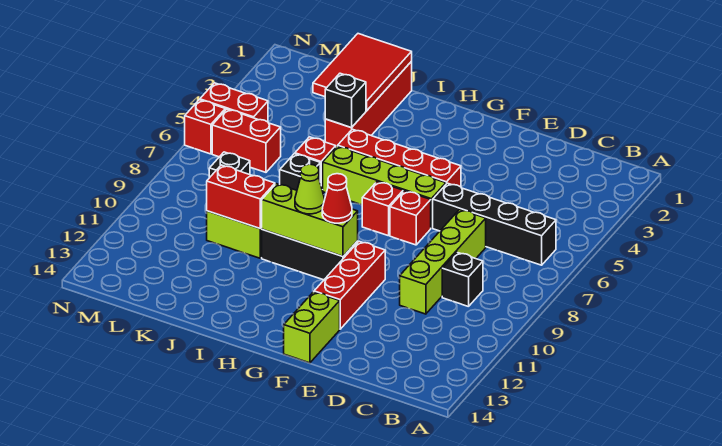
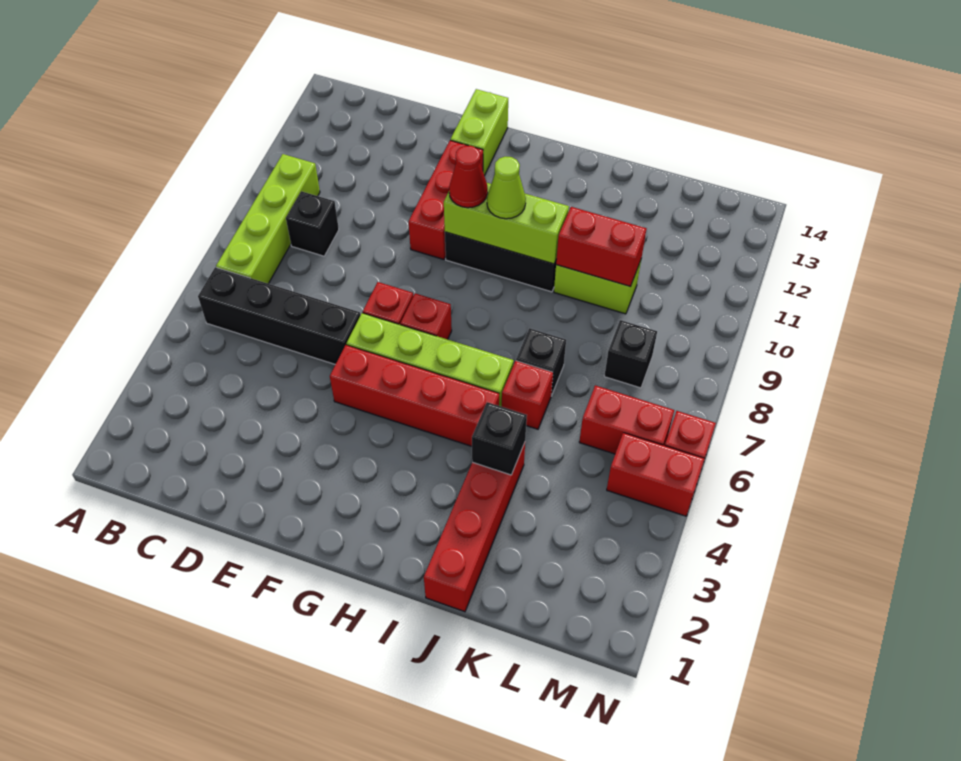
lime 1x4 brick [400,209,486,314] -> lime 1x4 brick moved to [216,154,320,284]
red 2x3 tile [313,34,412,111] -> none

